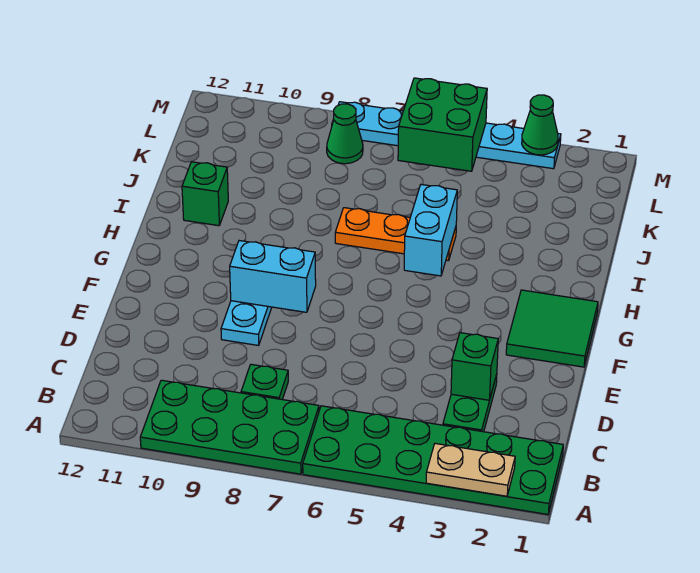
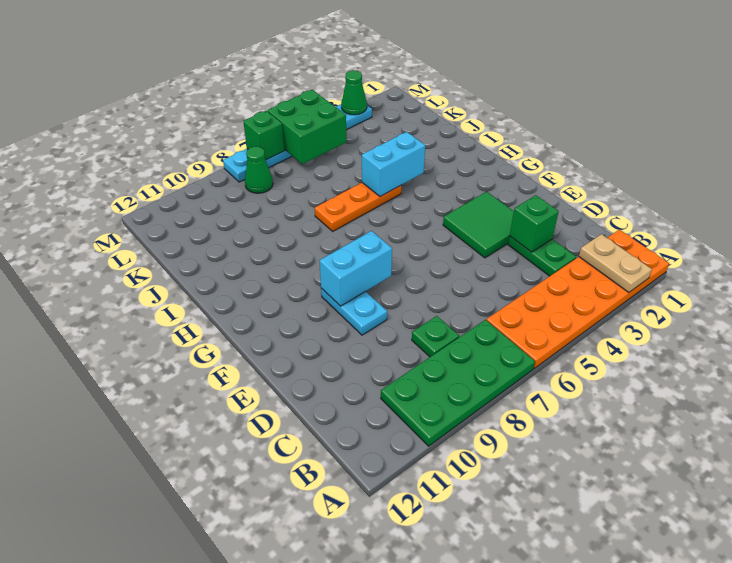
green 2x6 plate [303,406,563,514] -> orange 2x6 plate [487,230,669,368]
tan 1x2 plate [426,444,515,496] -> tan 1x2 plate turned to [579,234,652,292]
green 2x2 tile [506,290,598,367] -> green 2x2 tile moved to [443,192,514,258]
cyan 1x2 brick [404,185,457,276] -> cyan 1x2 brick turned to [362,132,425,196]
green 1x1 brick [182,162,228,226] -> green 1x1 brick moved to [243,111,284,160]

